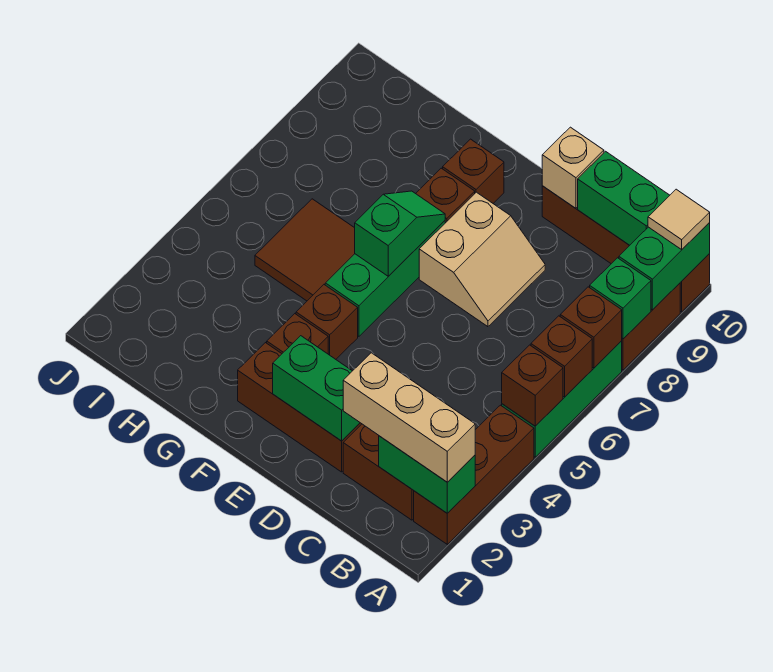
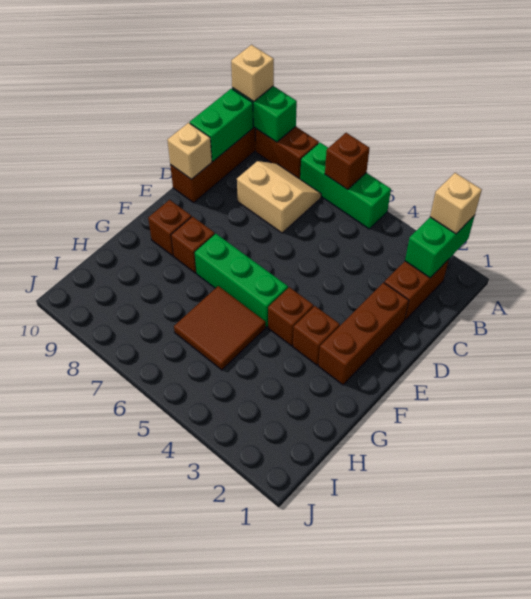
brown 1x3 brick [414,405,534,544] -> none
tan 1x3 brick [343,353,475,482] -> tan 1x1 brick [430,173,482,234]
brown 1x1 brick [502,345,563,426] -> none
brown 1x1 brick [560,287,622,368] -> none
green 1x1 brick [590,258,651,339] -> none
tan 1x1 tile [648,189,710,249] -> tan 1x1 brick [231,45,274,102]
green 1x2 brick [273,336,360,441] -> none
tan 2x2 slope [419,192,545,327] -> tan 2x2 slope moved to [237,161,321,233]
green 1x2 slope [355,191,445,276] -> none

